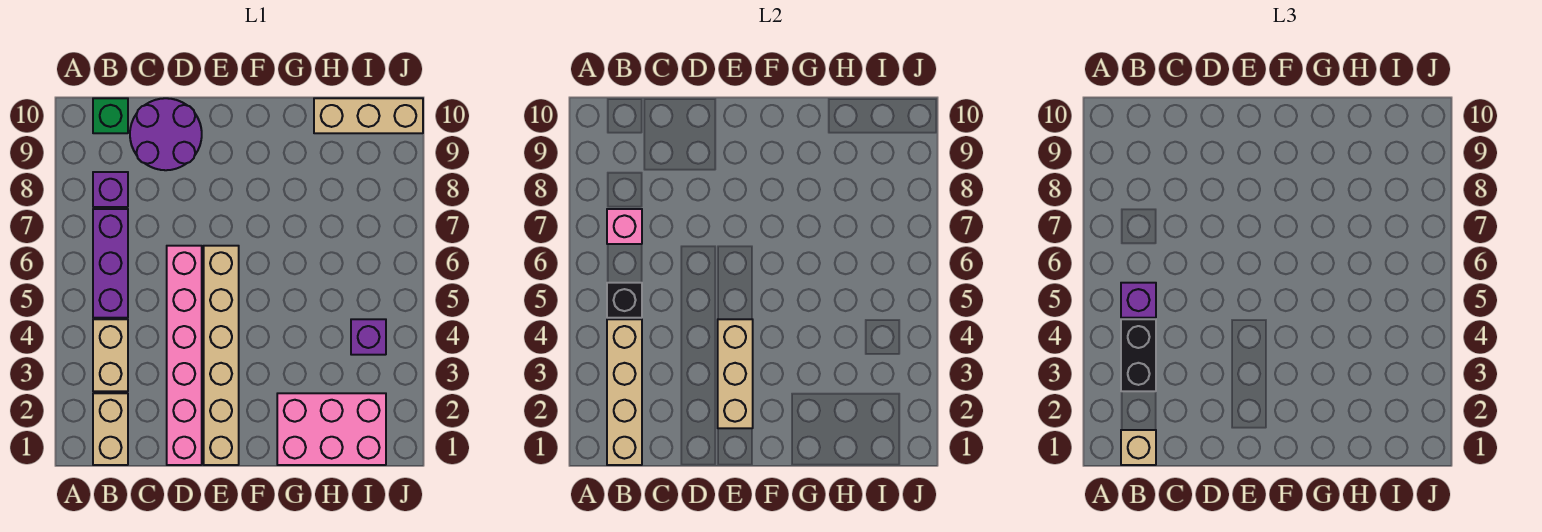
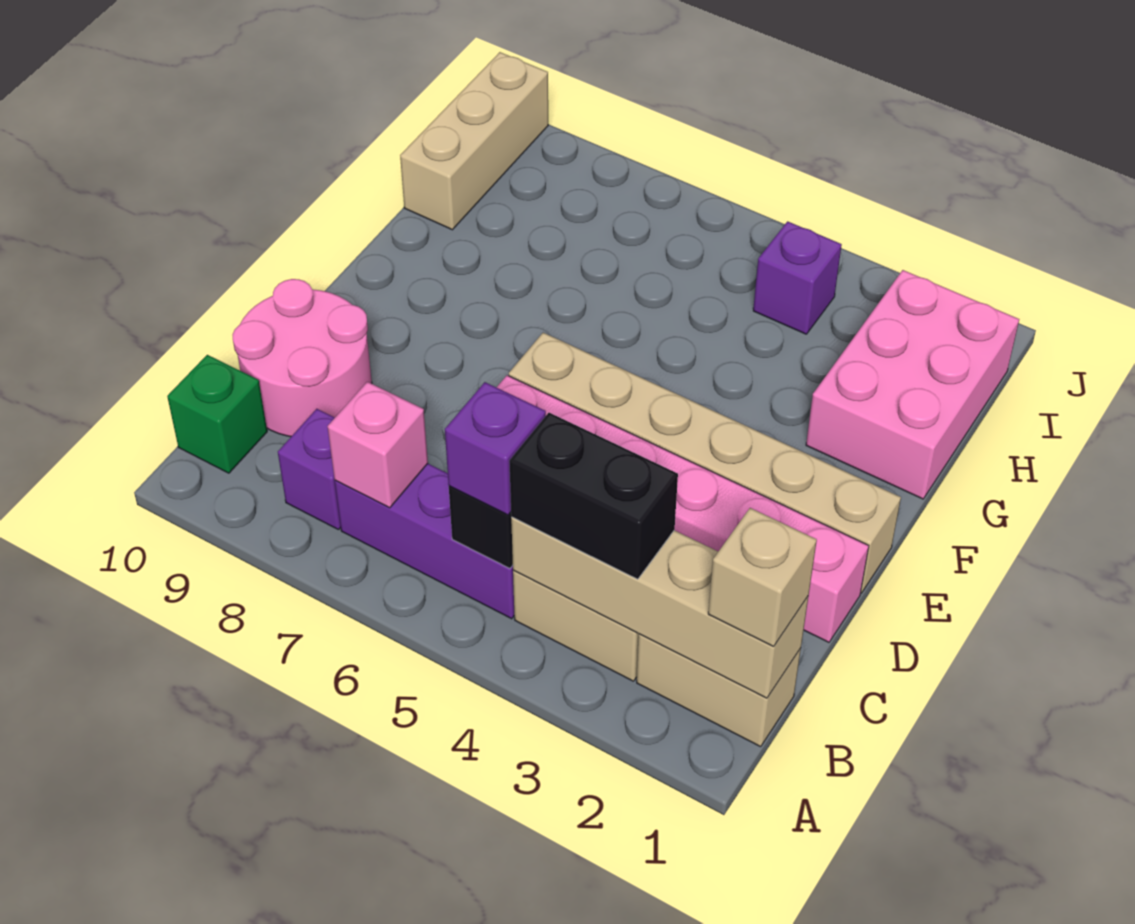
purple 2x2 round brick [130,98,202,170] -> pink 2x2 round brick [233,279,372,437]
tan 1x3 brick [718,319,753,428] -> none

